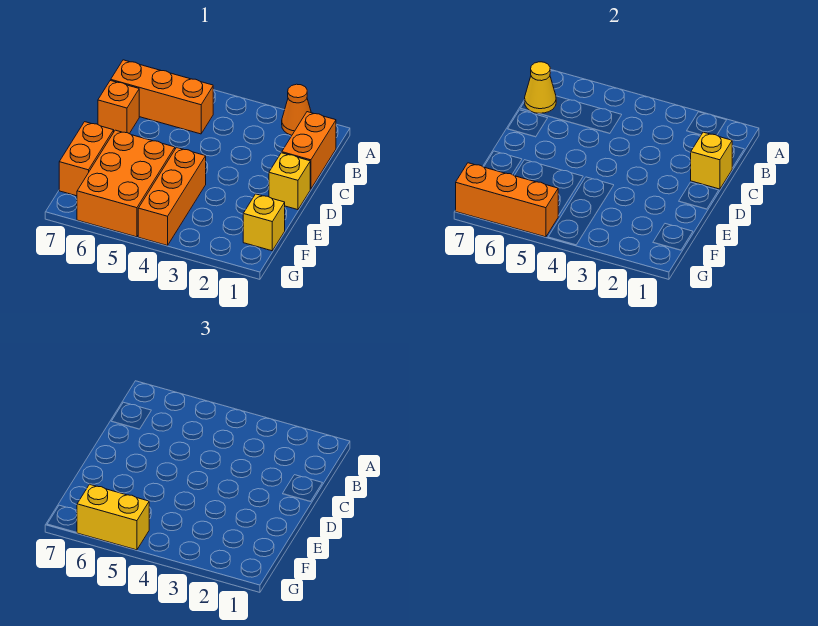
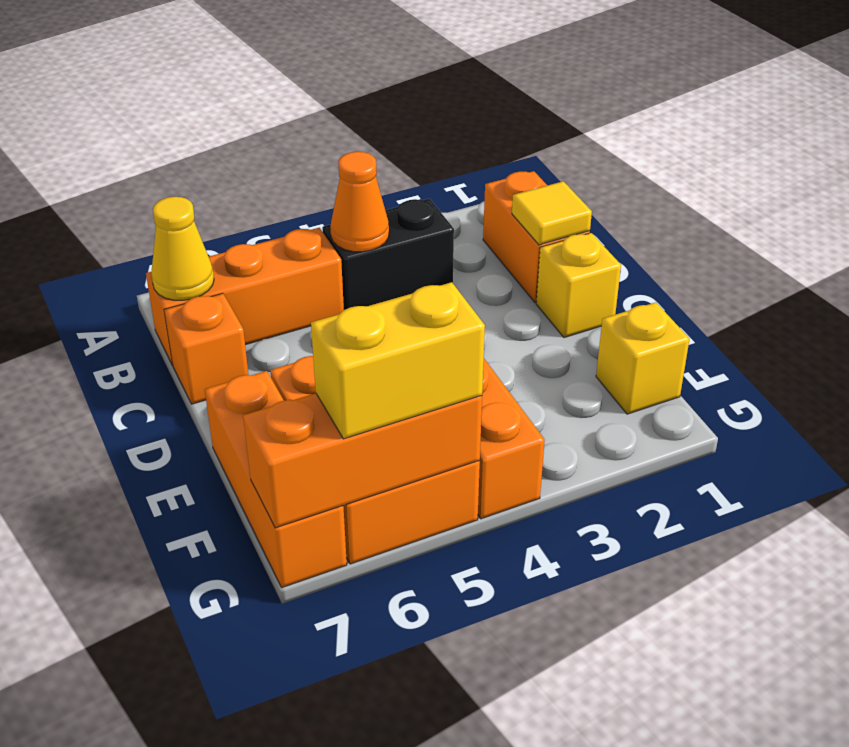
orange 1x1 cone [282,84,311,135] -> orange 1x1 cone moved to [330,152,389,252]
none -> black 1x2 brick [322,199,454,310]
yellow 1x1 brick [691,132,732,189] -> yellow 1x1 tile [512,181,592,245]
orange 1x2 brick [59,122,114,196] -> orange 1x3 brick [205,371,347,588]

